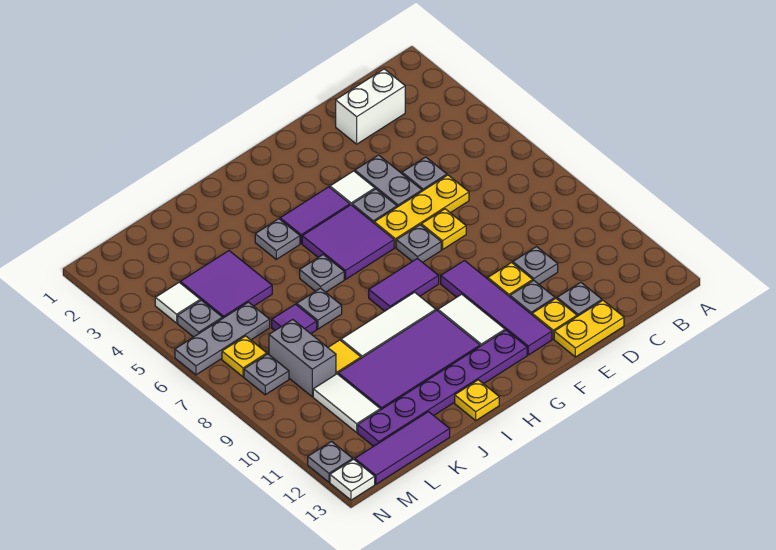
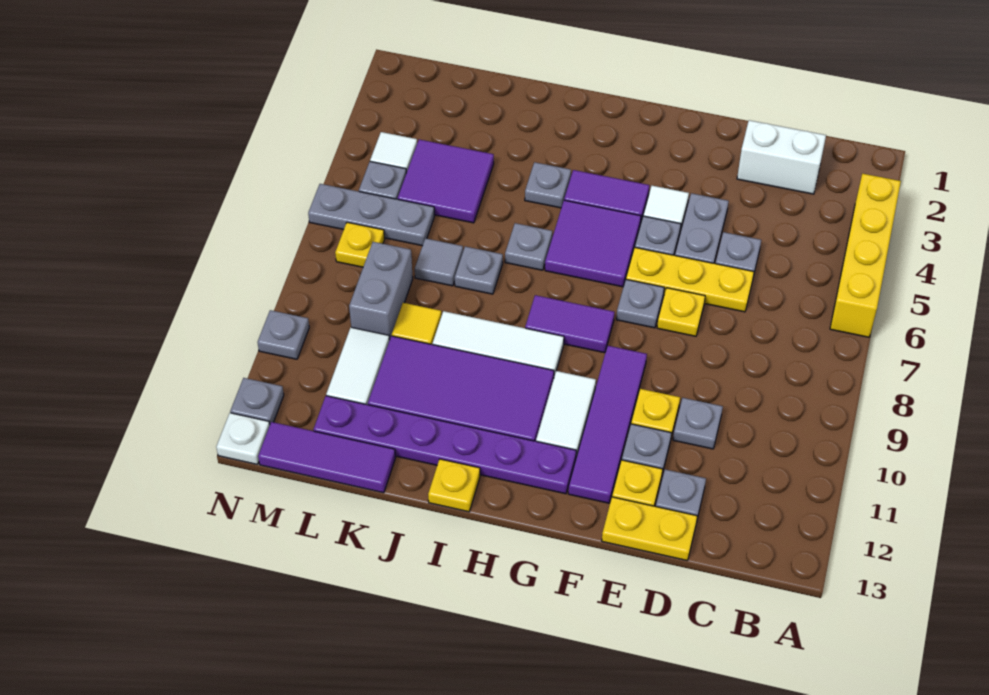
none -> yellow 1x4 brick [830,174,901,337]
purple 1x1 tile [272,304,317,334] -> grey 1x1 tile [415,238,463,286]
grey 1x1 plate [244,354,289,395] -> grey 1x1 plate moved to [258,310,309,359]

